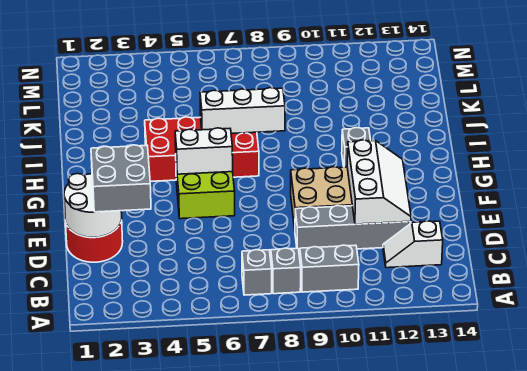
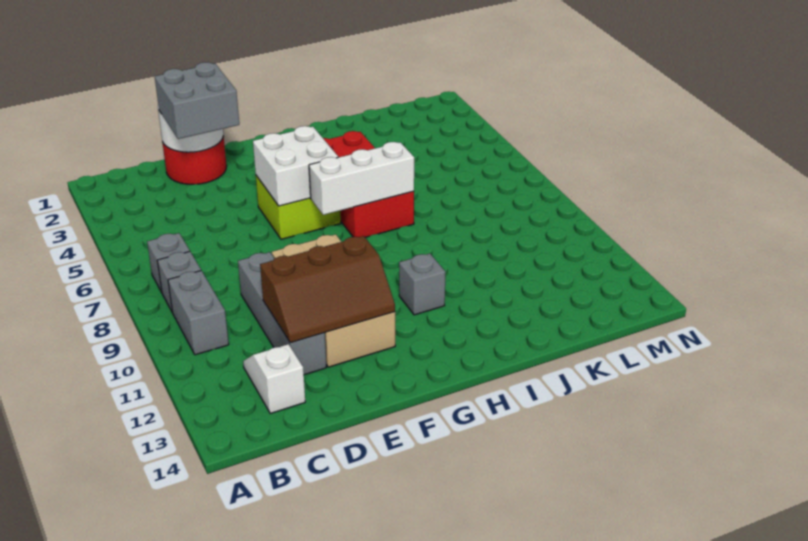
white 2x3 slope [347,140,411,224] -> brown 2x3 slope [260,236,395,343]
white 1x2 brick [175,128,233,174] -> white 2x2 brick [253,126,338,206]
white 1x3 brick [200,88,285,134] -> white 1x3 brick turned to [309,142,414,215]

